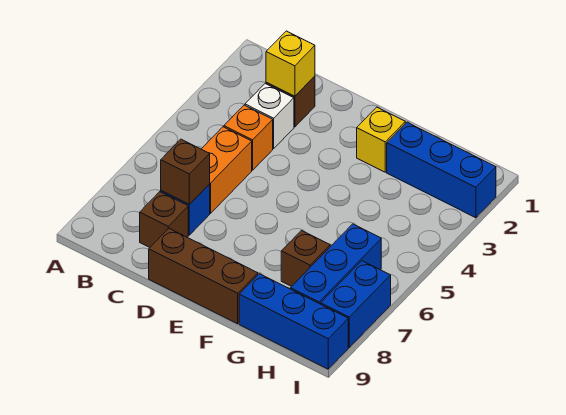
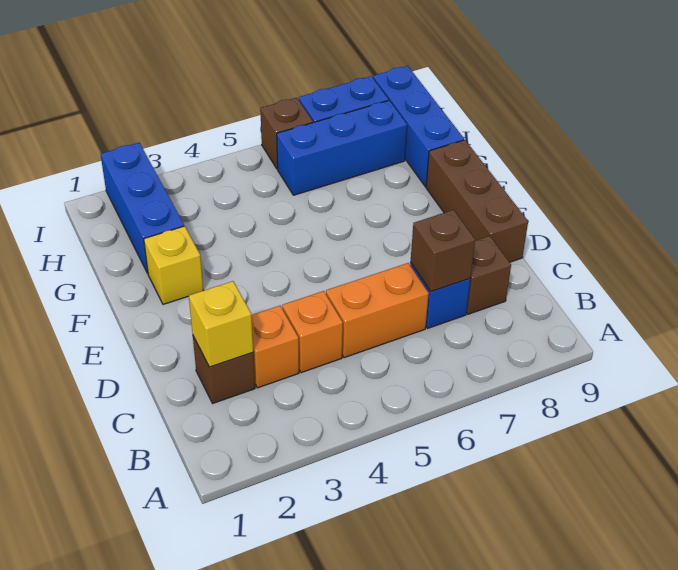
white 1x1 brick [245,84,294,148] -> orange 1x1 brick [251,306,299,388]
brown 1x1 brick [281,231,330,286] -> brown 1x1 brick moved to [260,98,313,169]

